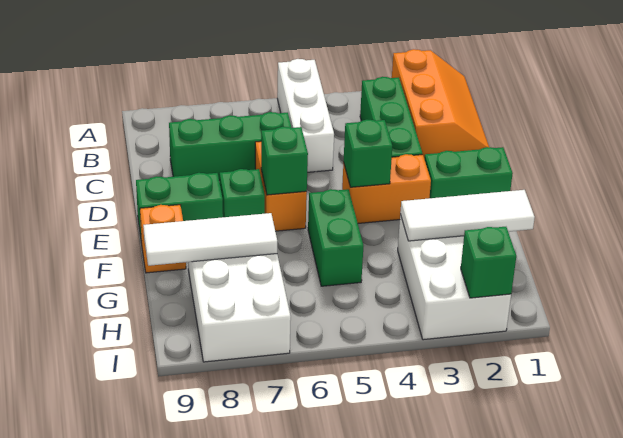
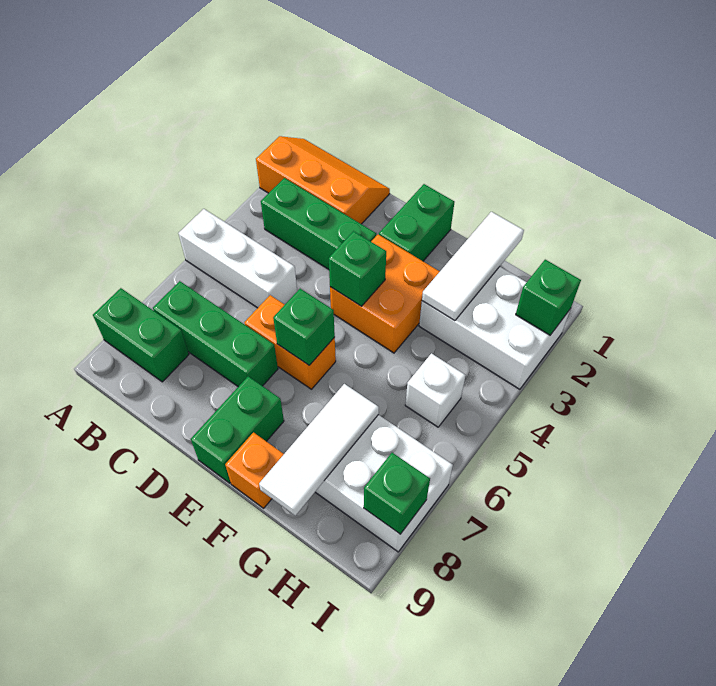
green 1x3 brick [169,112,291,180] -> green 1x3 brick turned to [153,281,278,387]
orange 1x2 brick [342,154,431,223] -> orange 2x2 brick [330,235,440,353]
green 1x1 brick [220,169,265,217] -> green 1x1 brick moved to [364,453,430,534]
green 1x2 brick [308,189,363,286] -> green 1x2 brick moved to [93,288,189,382]
none -> white 1x1 brick [405,353,466,427]

